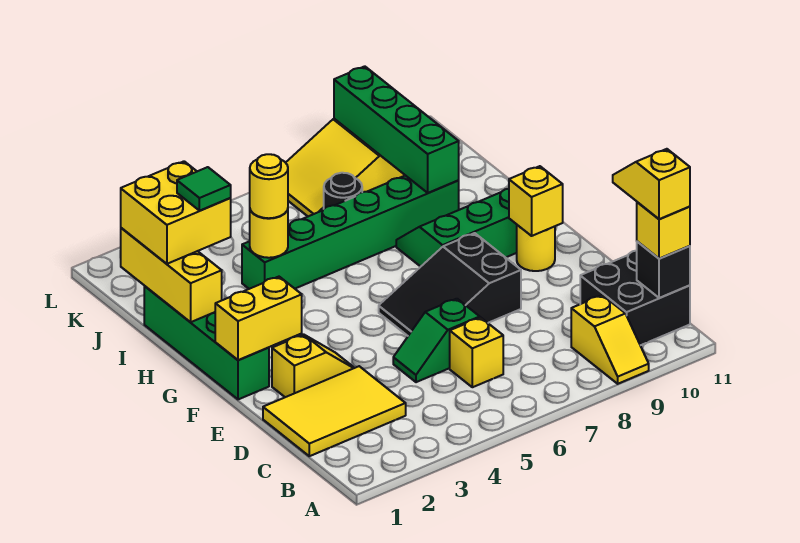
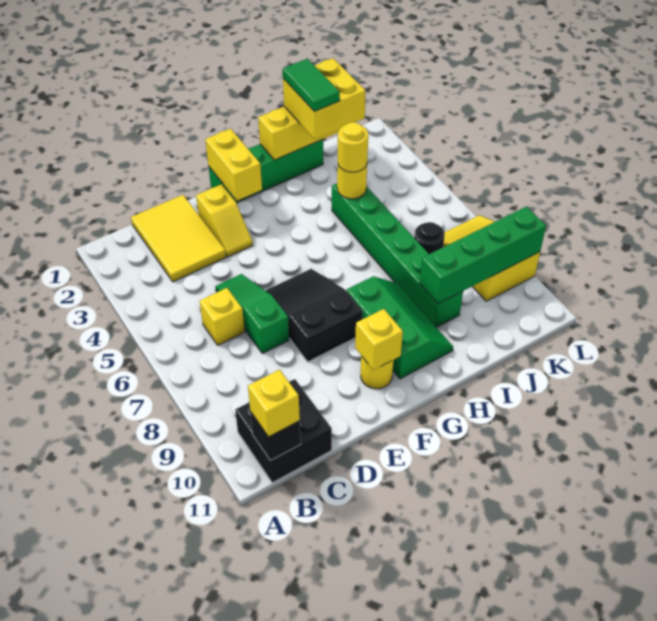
yellow 1x2 slope [571,295,649,384] -> none
yellow 1x2 slope [613,149,690,219] -> none
green 1x2 slope [393,299,480,382] -> green 1x3 slope [215,274,289,354]
green 1x1 tile [177,167,231,211] -> green 1x2 tile [283,59,340,111]

